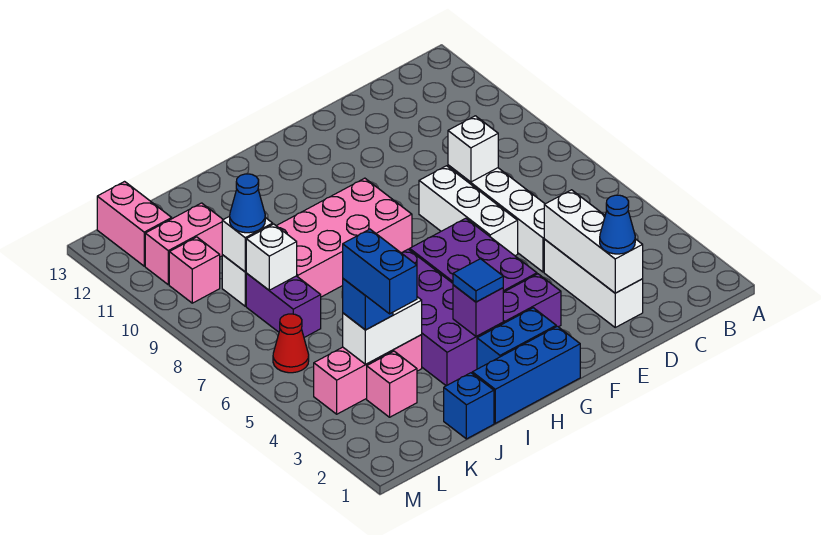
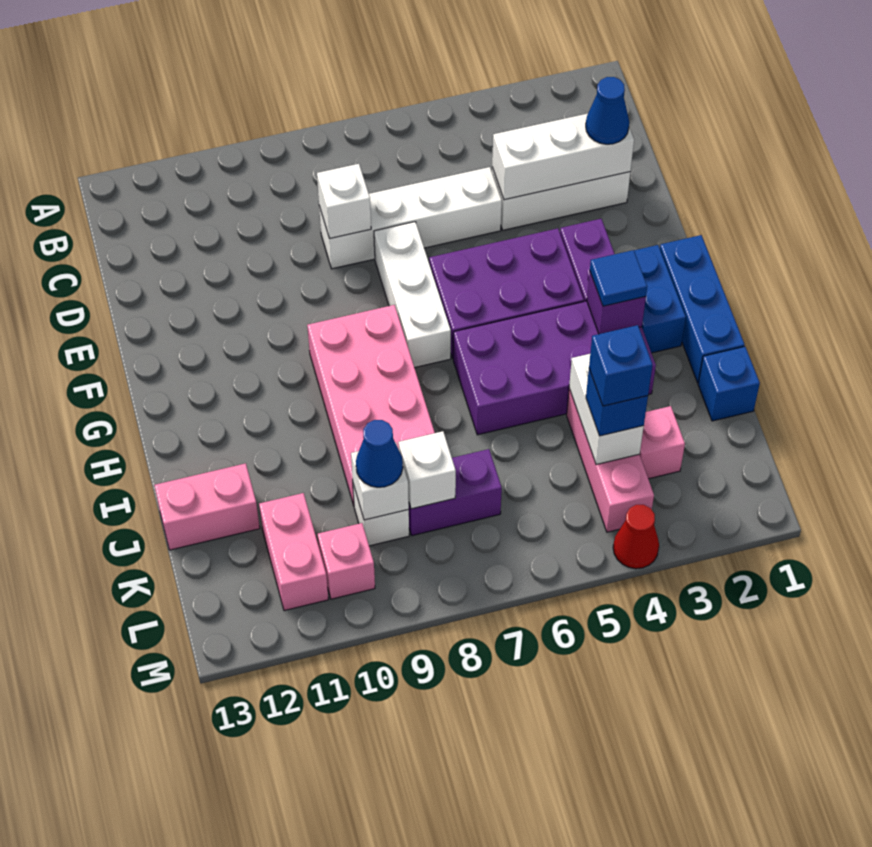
white 1x3 brick [419,166,518,256] -> white 1x3 brick turned to [374,222,451,368]
blue 1x2 brick [343,229,417,314] -> blue 1x1 brick [589,325,653,406]
red 1x1 cone [273,314,309,373] -> red 1x1 cone moved to [613,505,659,569]
pink 1x2 brick [97,182,172,266] -> pink 1x2 brick moved to [155,463,260,550]

